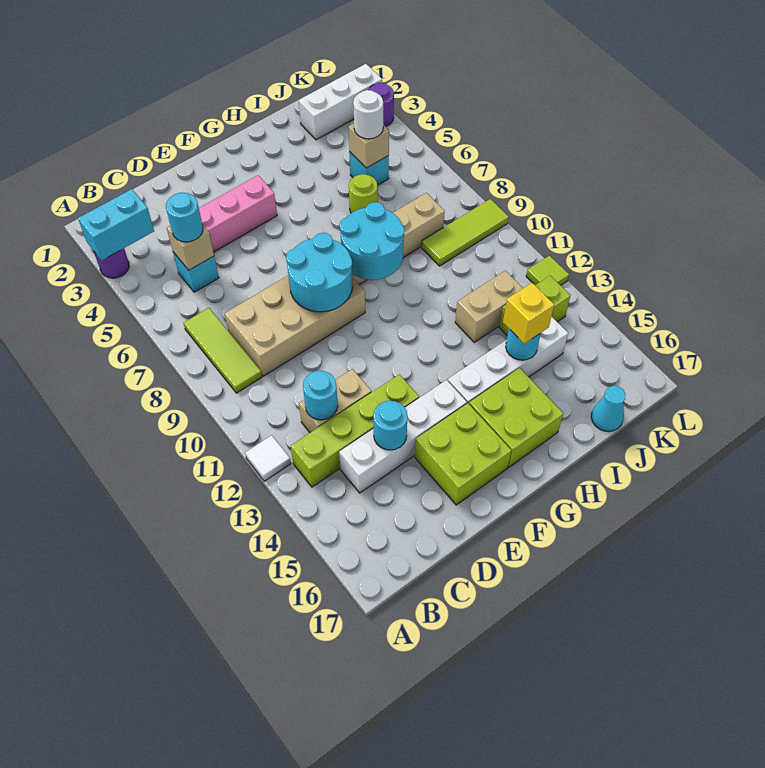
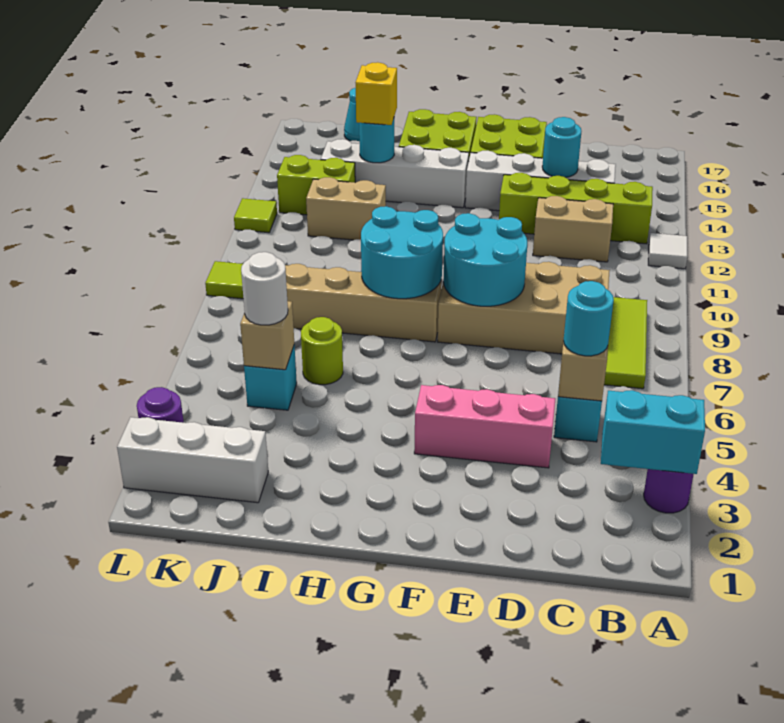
cyan 1x1 round brick [303,371,338,420] -> none

